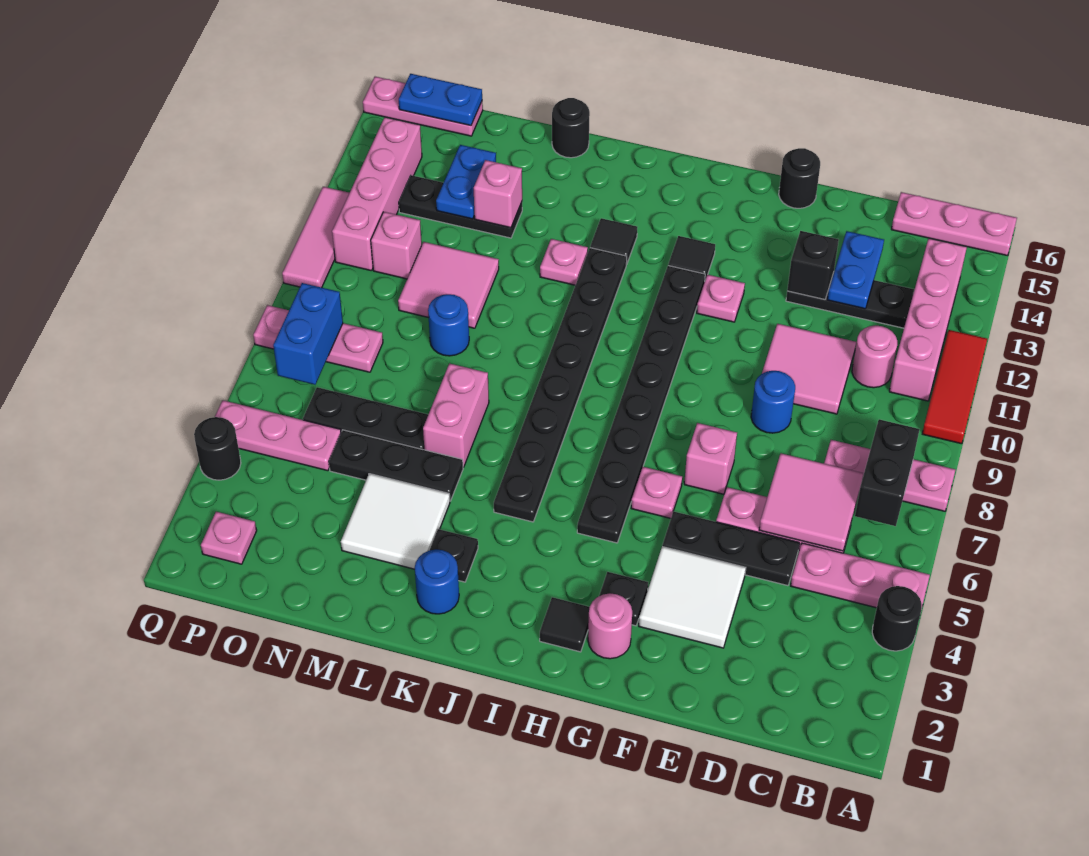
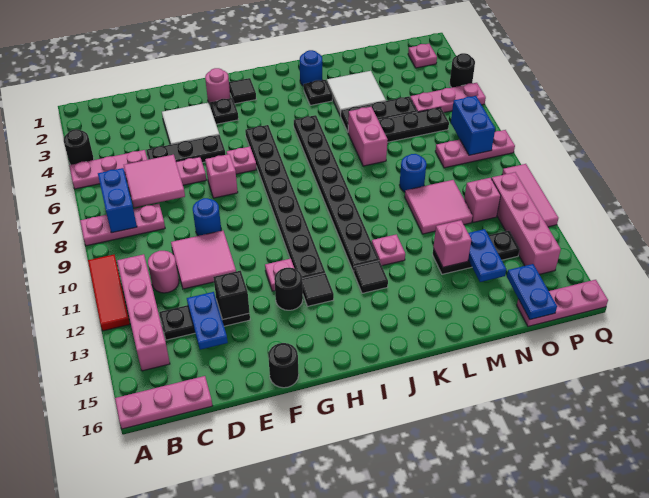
black 1x2 brick [855,419,920,526] -> blue 1x2 brick [98,168,137,233]
black 1x1 round brick [552,98,590,158] -> black 1x1 round brick moved to [274,267,303,310]
blue 1x2 plate [399,74,482,126] -> blue 1x2 plate turned to [507,264,557,320]

